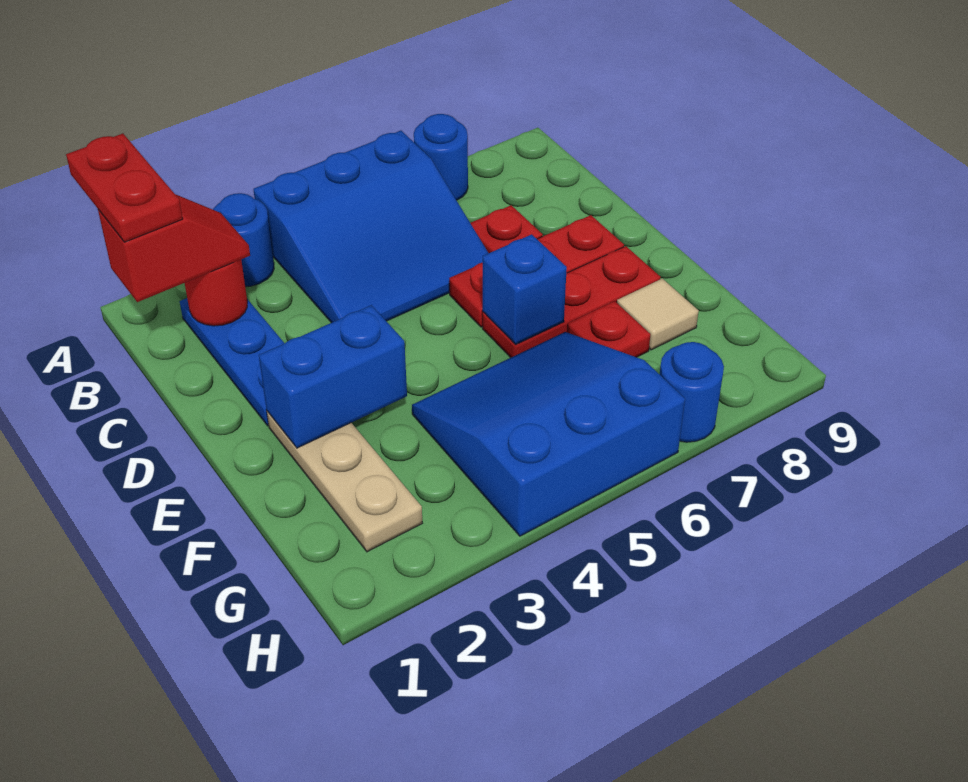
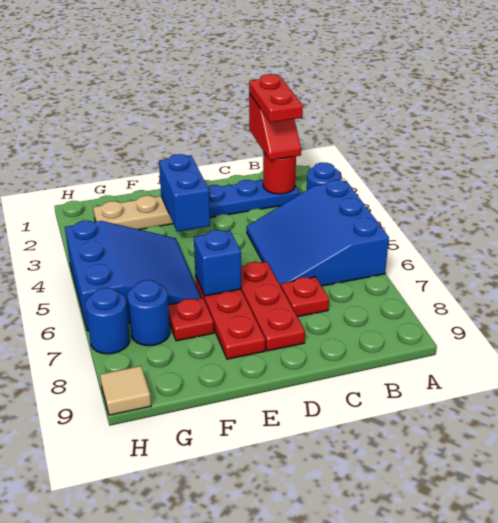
red 1x2 plate [66,134,183,242] -> red 1x2 plate turned to [249,74,303,123]
blue 1x1 round brick [414,114,468,200] -> blue 1x1 round brick moved to [128,280,170,346]
tan 1x1 tile [617,278,699,350] -> tan 1x1 tile moved to [100,366,151,415]

